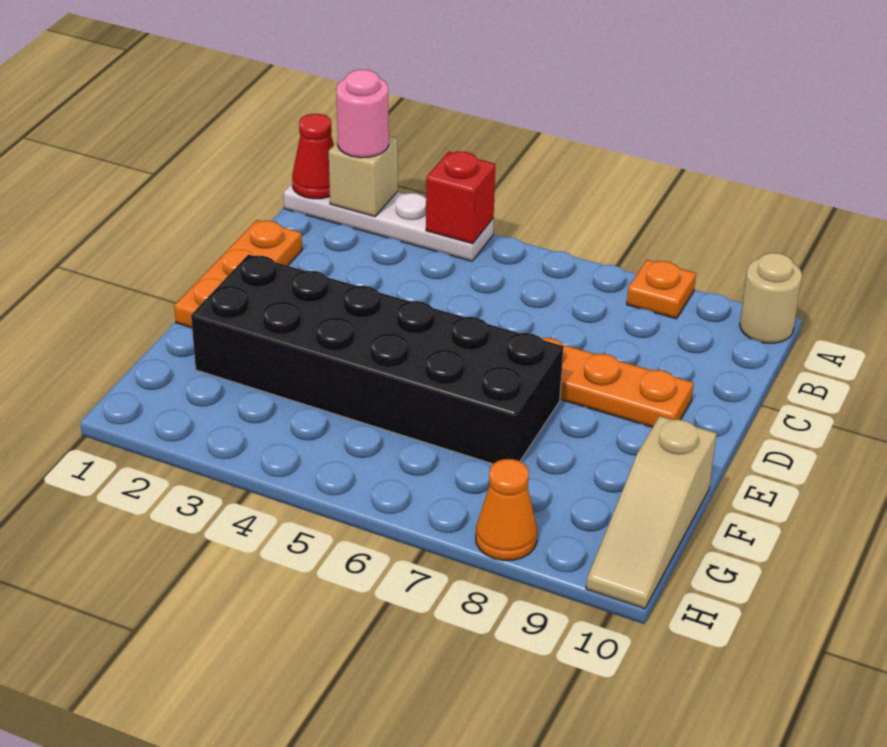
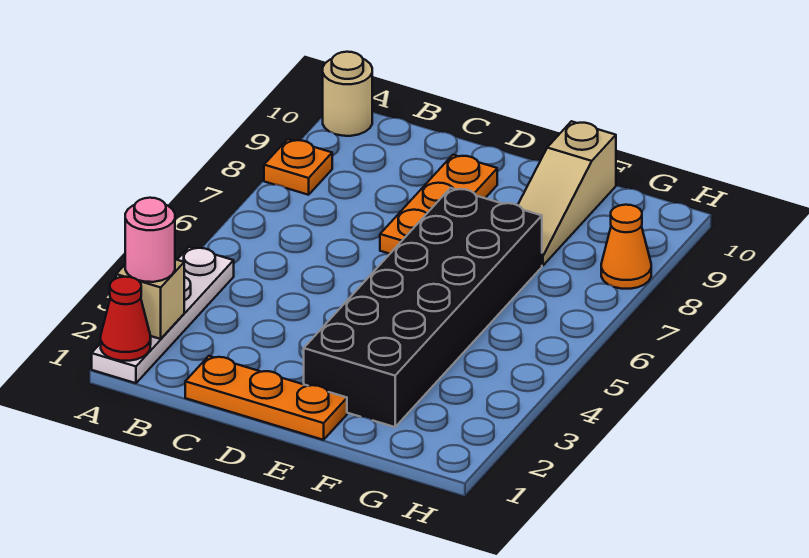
red 1x1 brick [426,152,496,244] -> none
tan 1x3 slope [586,416,717,609] -> tan 1x3 slope turned to [518,121,616,266]

